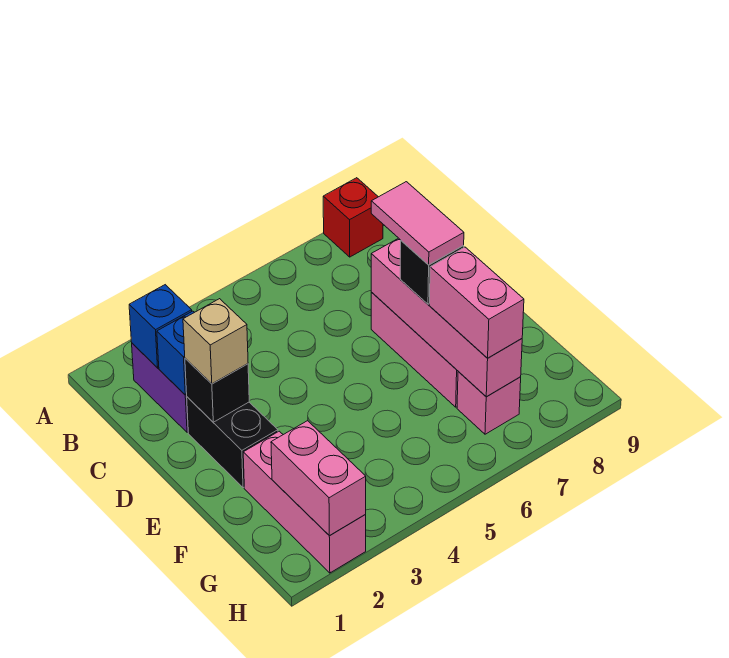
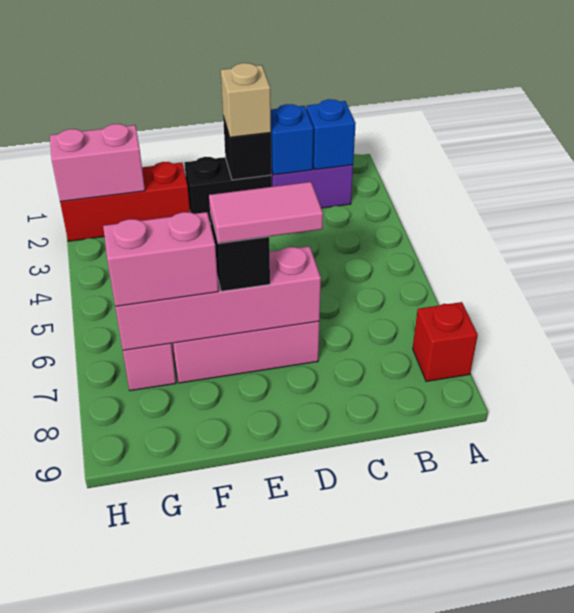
pink 1x3 brick [243,431,366,573] -> red 1x3 brick [60,162,190,241]

